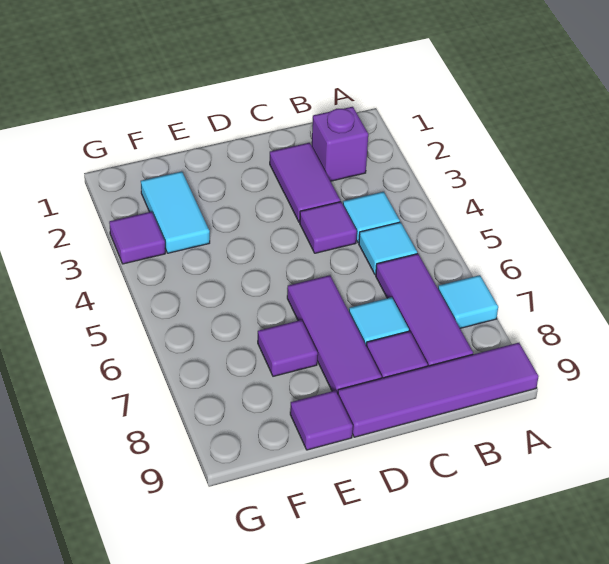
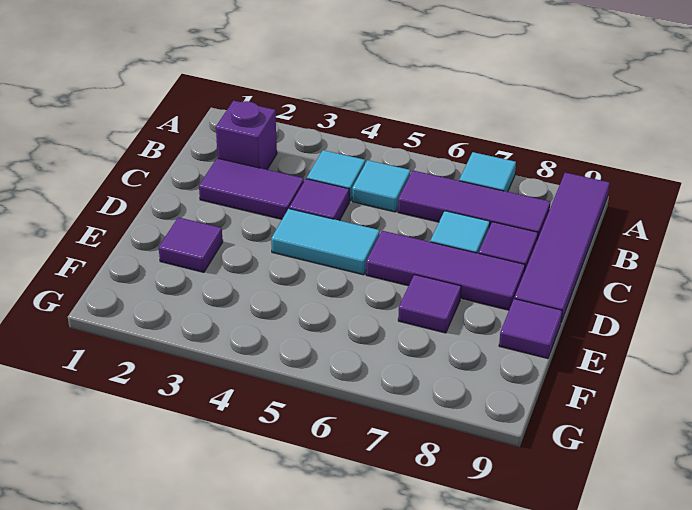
cyan 1x2 tile [141,171,210,253] -> cyan 1x2 tile moved to [271,209,380,275]
purple 1x1 tile [109,212,165,264] -> purple 1x1 tile moved to [159,217,223,272]

